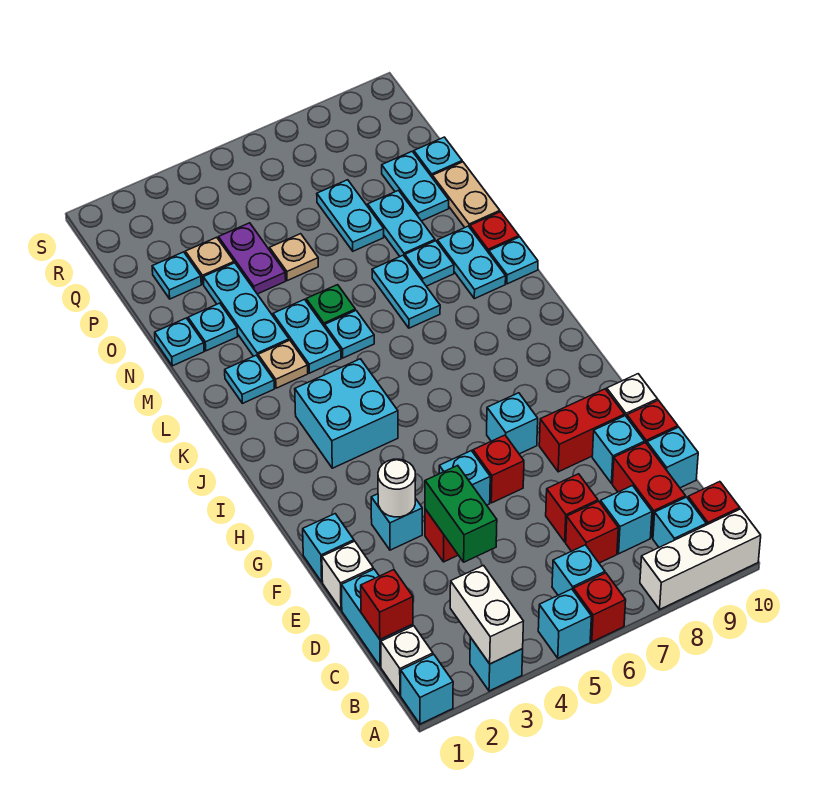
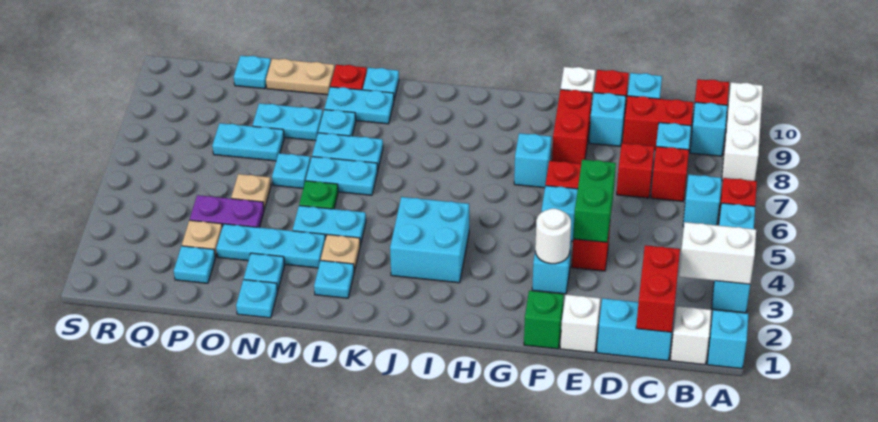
red 1x1 brick [361,570,413,639] -> red 1x2 brick [636,245,680,332]
green 1x2 brick [425,465,497,562] -> green 1x2 brick turned to [573,159,616,242]
cyan 1x1 brick [303,514,354,582] -> green 1x1 brick [524,291,564,349]
cyan 1x1 plate [325,310,374,358] -> cyan 1x1 plate moved to [272,153,310,188]
cyan 1x2 plate [382,151,449,221] -> cyan 1x2 plate moved to [306,157,378,195]

